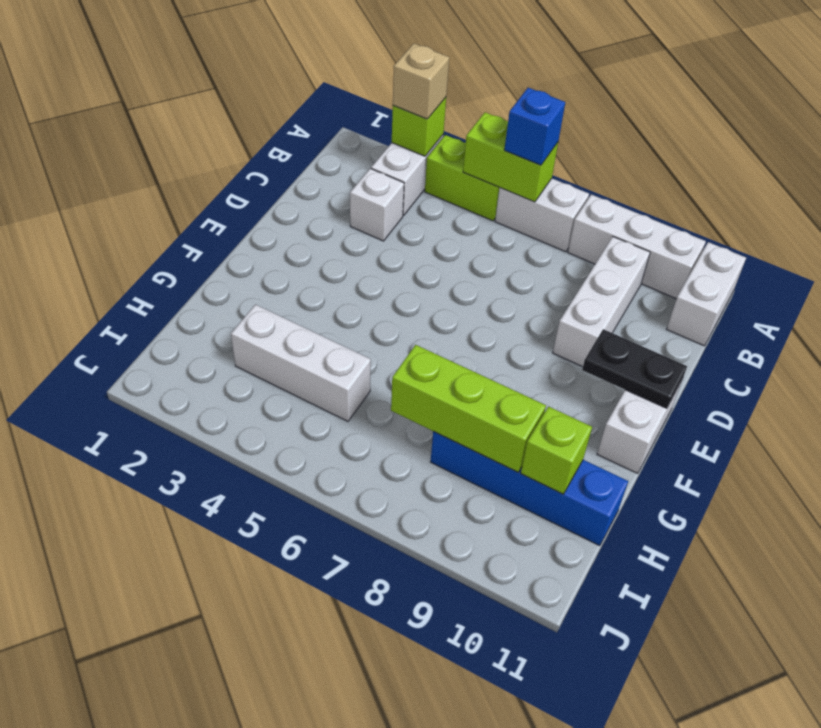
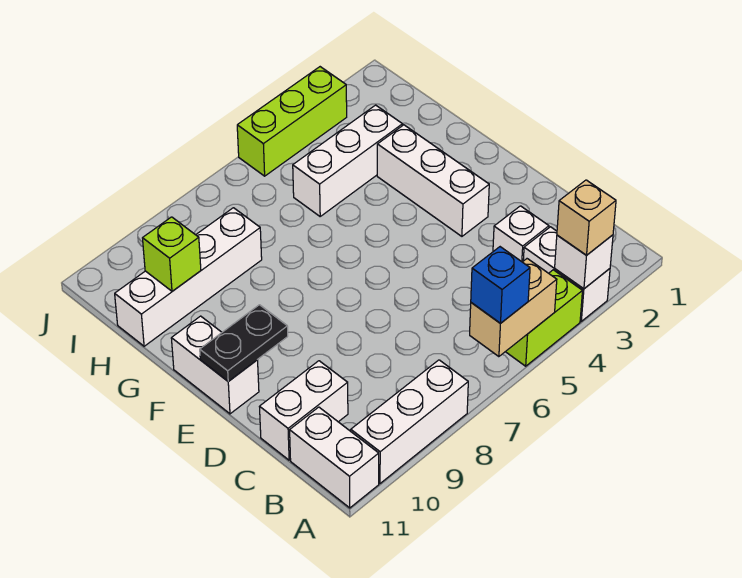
lime 1x1 brick [392,98,446,156] -> white 1x1 brick [555,235,613,289]
lime 1x2 brick [463,112,558,202] -> tan 1x2 brick [470,259,557,357]
white 1x2 brick [495,179,589,252] -> white 1x2 brick moved to [259,361,348,460]
white 1x3 brick [553,237,650,367] -> white 1x3 brick moved to [377,125,489,236]
lime 1x3 brick [391,345,546,472] -> lime 1x3 brick moved to [237,67,347,176]
blue 1x4 brick [431,432,628,546] -> white 1x4 brick [115,208,262,346]

